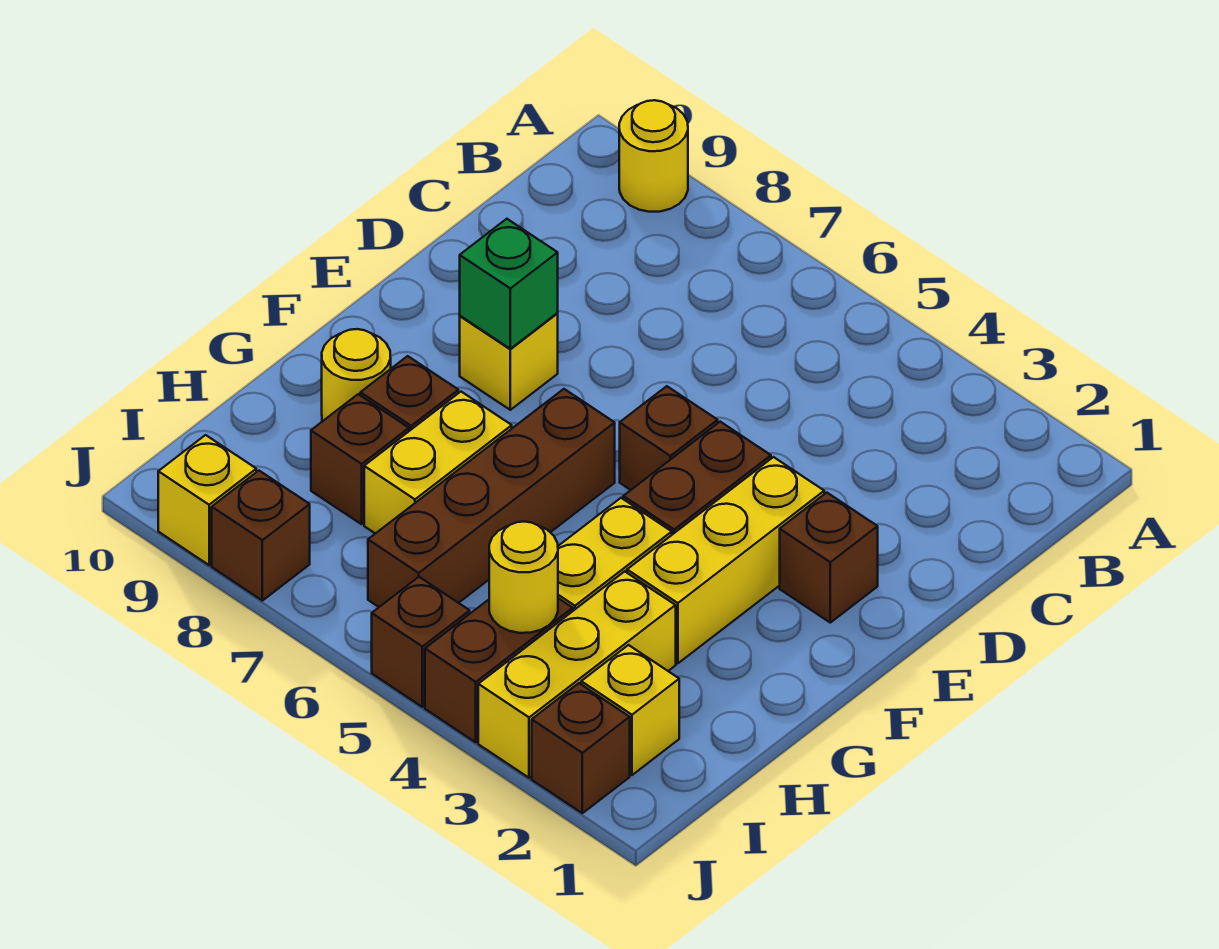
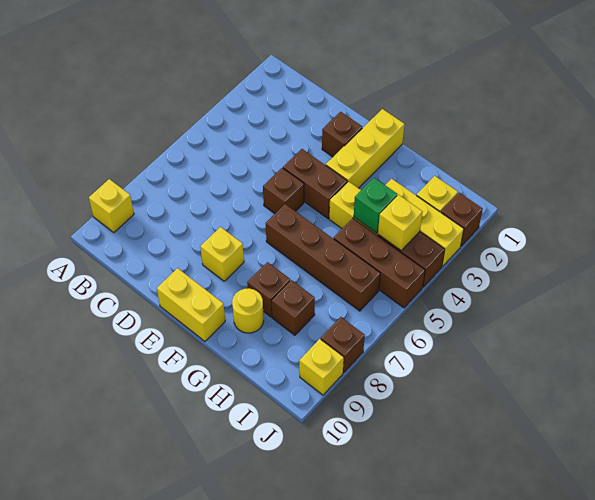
yellow 1x1 round brick [619,100,688,212] -> yellow 1x1 brick [89,179,134,233]
yellow 1x3 brick [627,457,824,663] -> yellow 1x3 brick turned to [326,109,405,188]
green 1x1 brick [460,219,558,349] -> green 1x1 brick moved to [354,178,397,233]
yellow 1x2 brick [364,392,512,534] -> yellow 1x2 brick moved to [157,268,225,341]
yellow 1x1 round brick [489,522,558,633] -> yellow 1x1 brick [378,195,423,250]
brown 1x1 brick [372,577,470,707] -> brown 1x3 brick [334,218,425,308]

